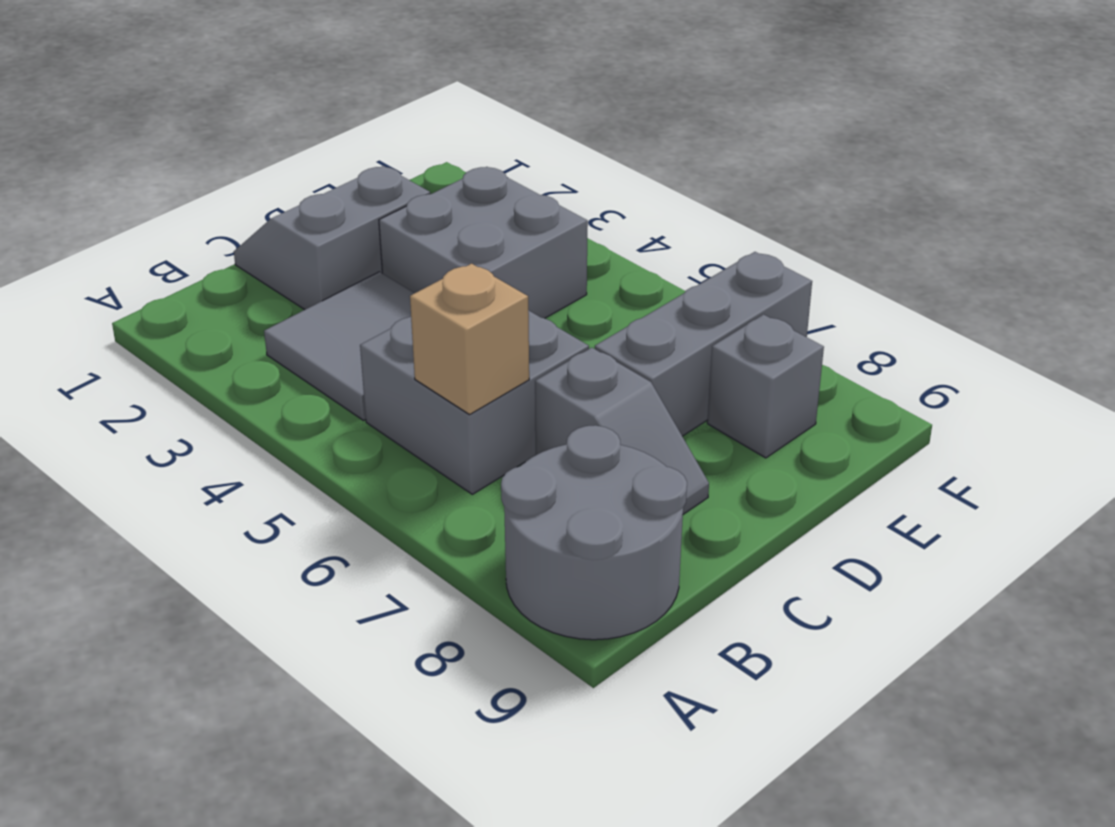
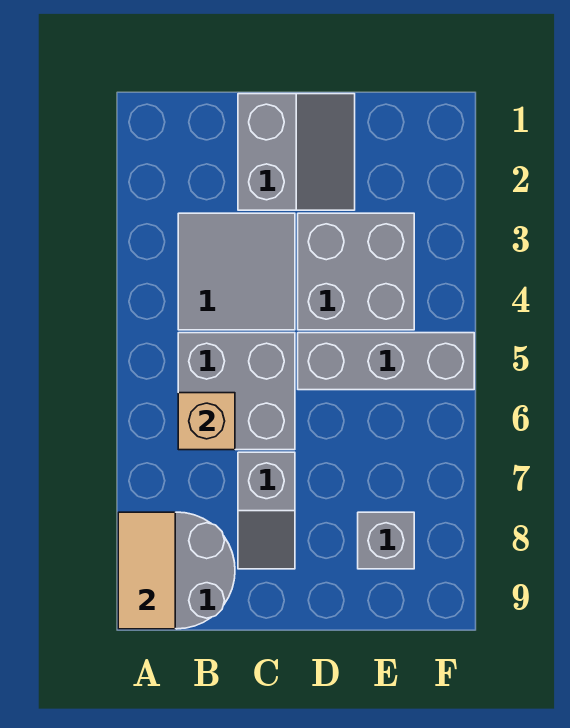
none -> tan 1x2 tile [118,512,175,629]
grey 2x2 slope [234,166,430,310] -> grey 2x2 slope turned to [238,94,355,210]
grey 1x3 brick [595,252,812,436] -> grey 1x3 brick moved to [298,333,474,390]

